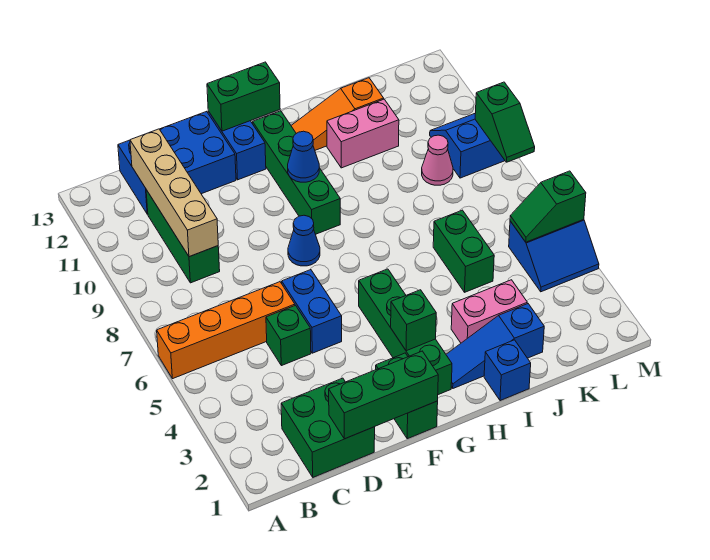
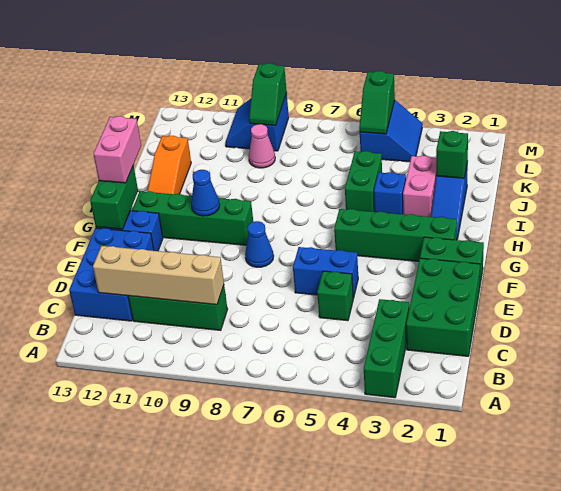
orange 1x4 brick [157,282,295,379] -> none
green 2x2 brick [281,378,375,477] -> green 2x3 brick [406,258,480,356]
green 1x3 brick [329,351,438,439] -> green 1x3 brick moved to [364,299,409,398]
green 1x1 brick [391,290,436,351] -> green 1x1 brick moved to [436,131,468,178]
blue 1x1 brick [484,340,531,401] -> blue 1x1 brick moved to [374,172,406,214]
pink 1x2 brick [327,99,399,168] -> pink 1x2 brick moved to [93,116,141,183]
green 1x2 brick [433,210,494,292] -> green 1x2 brick turned to [345,151,382,212]
green 1x2 slope [475,82,535,162] -> green 1x2 slope turned to [249,63,287,126]

